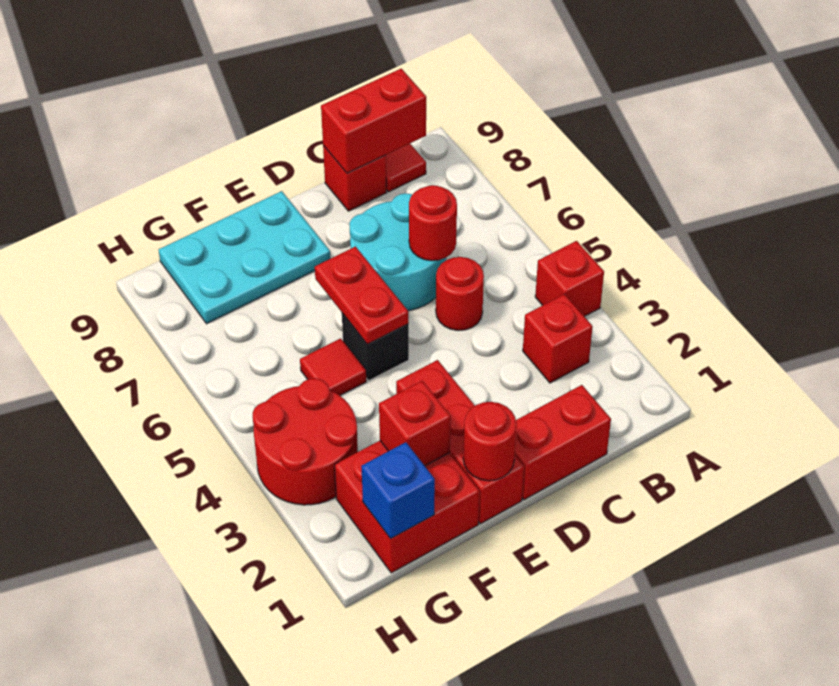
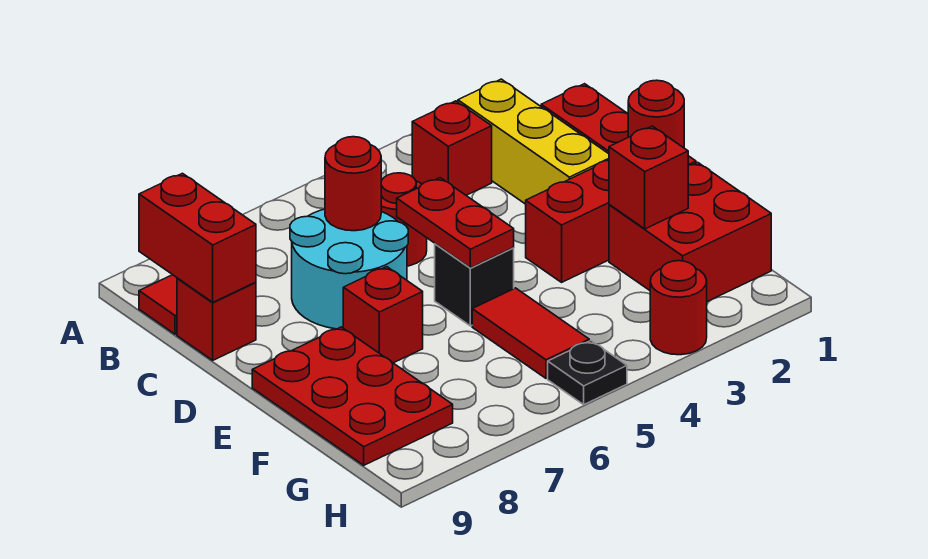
red 1x1 brick [535,241,604,316] -> red 1x1 brick moved to [343,267,423,363]
none -> yellow 1x3 brick [458,79,609,204]
red 1x2 plate [315,247,409,344] -> red 1x2 plate turned to [397,178,514,268]
cyan 2x3 plate [159,191,331,324] -> red 2x3 plate [252,327,453,465]
red 1x1 tile [300,338,366,395] -> red 1x2 tile [472,288,589,378]
blue 1x1 brick [361,442,435,539] -> none
red 2x2 round brick [253,378,358,505] -> red 1x1 round brick [650,261,707,355]
none -> black 1x1 plate [548,341,627,405]

